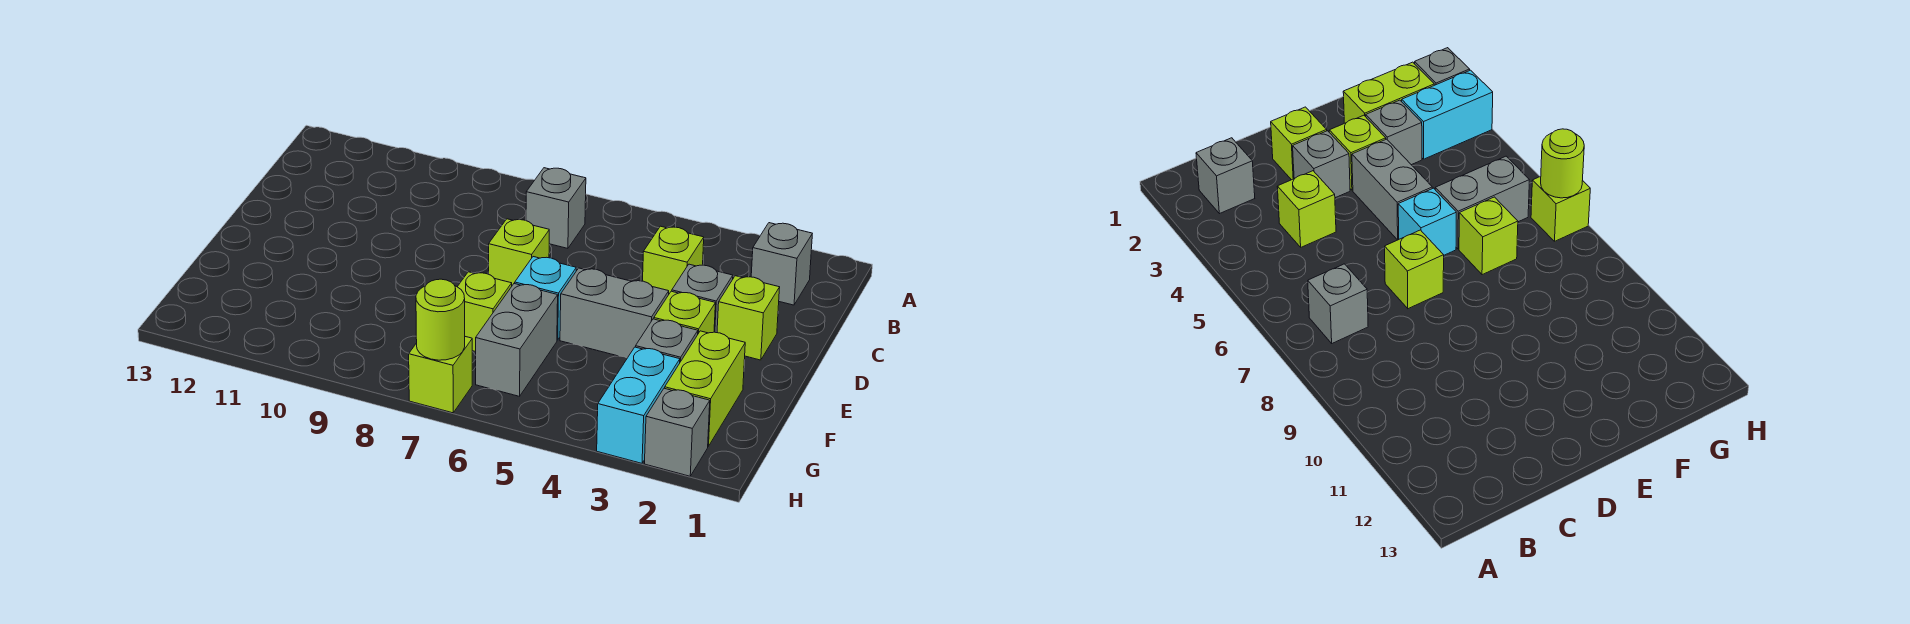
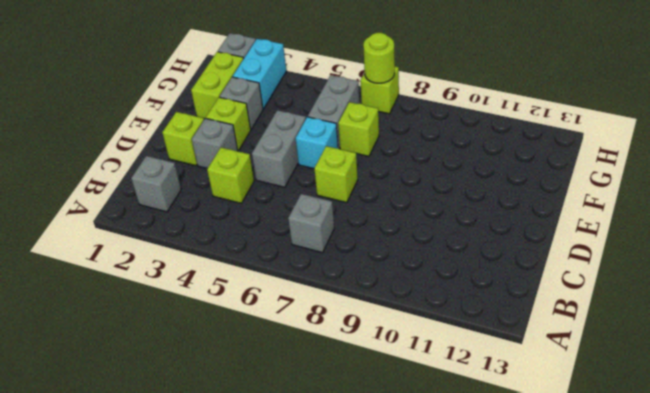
grey 1x2 brick [560,268,669,358] -> grey 1x2 brick turned to [252,110,306,187]

